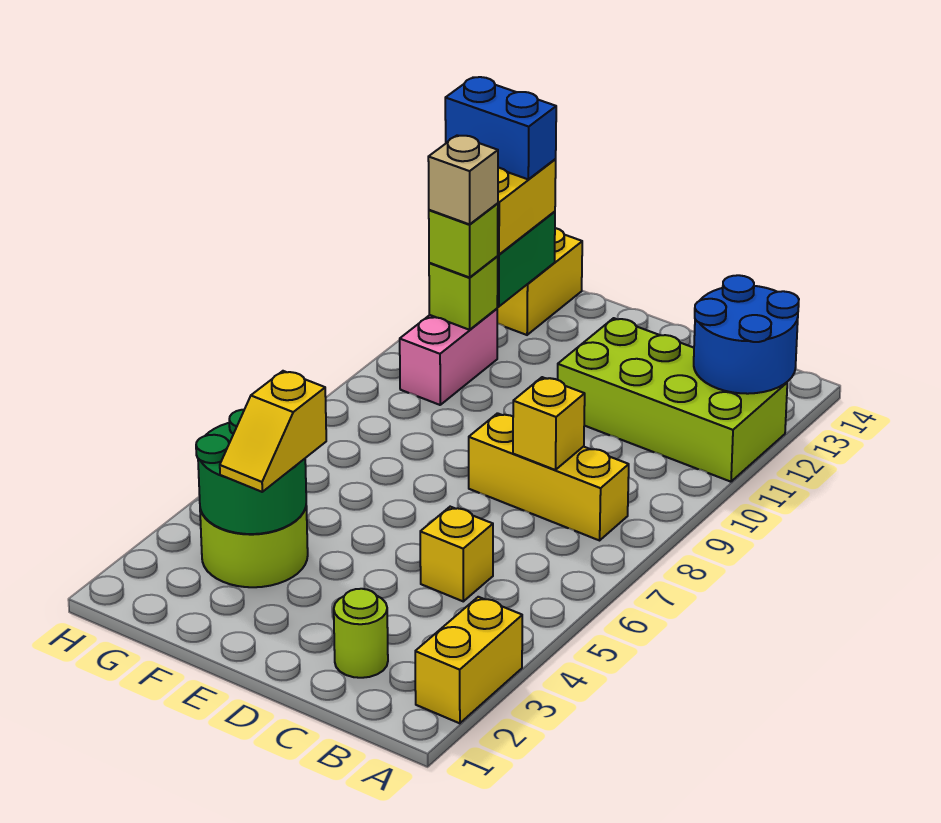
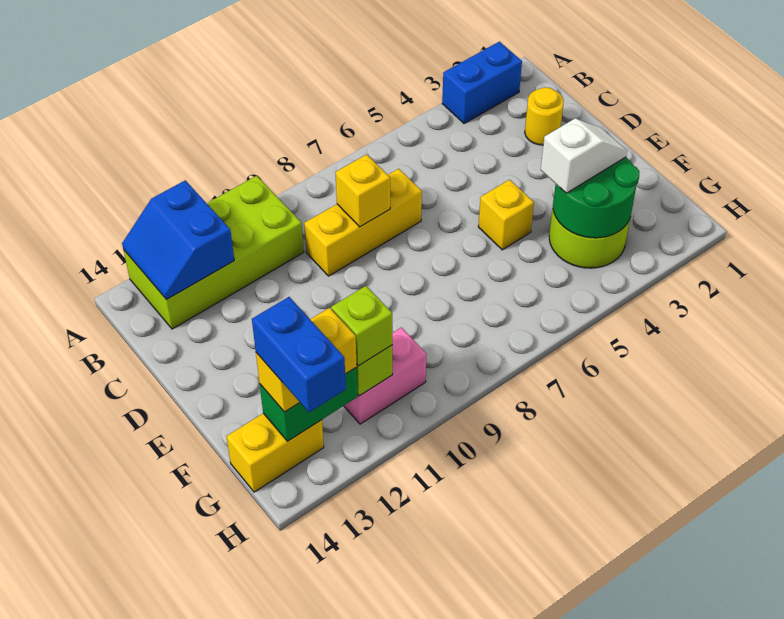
yellow 1x2 brick [415,597,522,723] -> blue 1x2 brick [442,42,522,124]
lime 2x4 brick [558,318,787,482] -> lime 2x4 brick turned to [124,176,304,329]
blue 2x2 round brick [694,275,799,394] -> blue 2x2 slope [122,180,234,300]
yellow 1x3 brick [469,413,629,540] -> yellow 1x3 brick turned to [304,169,422,276]
lime 1x1 round brick [334,589,388,678] -> yellow 1x1 round brick [525,87,564,145]
yellow 1x1 brick [420,507,493,601] -> yellow 1x1 brick moved to [478,180,534,250]
yellow 1x2 slope [220,371,326,492] -> white 1x2 slope [541,119,627,193]
tan 1x1 brick [428,135,498,224] -> none

